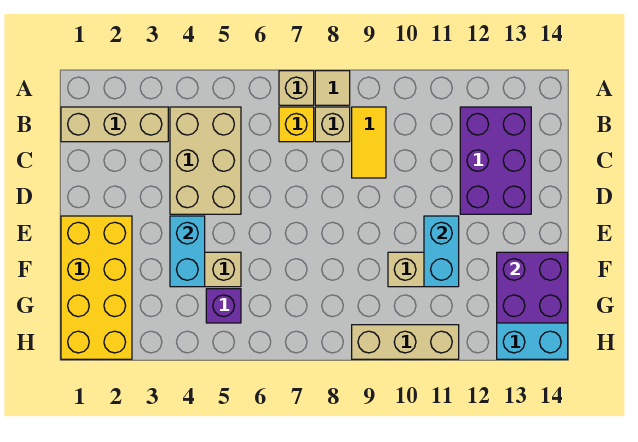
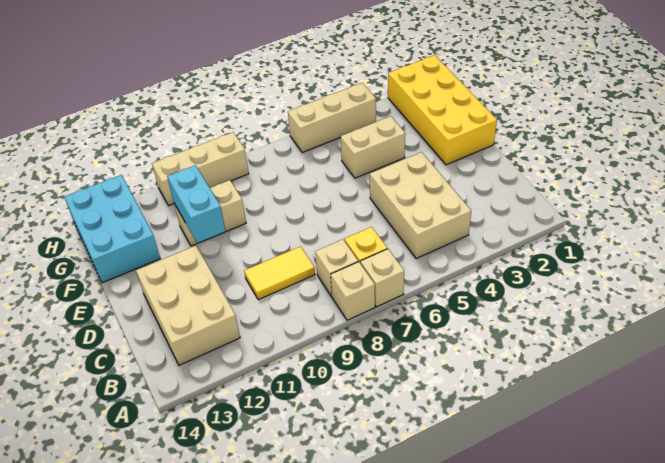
tan 1x1 tile [315,71,350,105] -> tan 1x1 brick [331,262,375,320]
tan 1x3 brick [61,107,168,142] -> tan 1x3 brick moved to [288,83,376,153]
yellow 1x2 tile [352,107,386,178] -> yellow 1x2 tile turned to [244,246,315,300]
purple 2x3 brick [460,107,531,214] -> tan 2x3 brick [136,246,240,365]
cyan 1x2 brick [170,216,205,287] -> none
purple 2x2 brick [497,252,568,323] -> none
purple 1x1 brick [206,289,241,323] -> none

